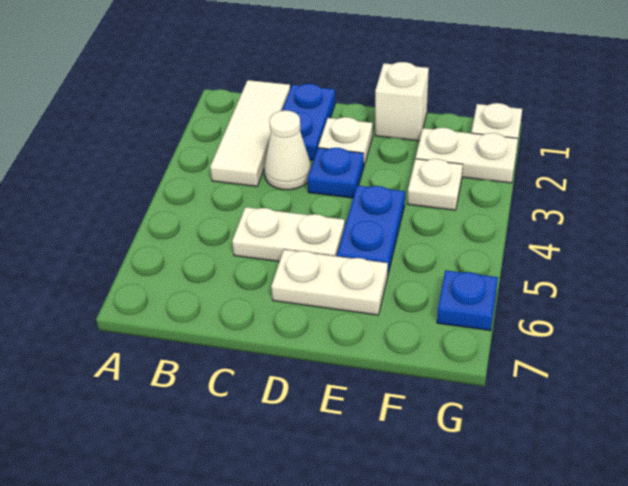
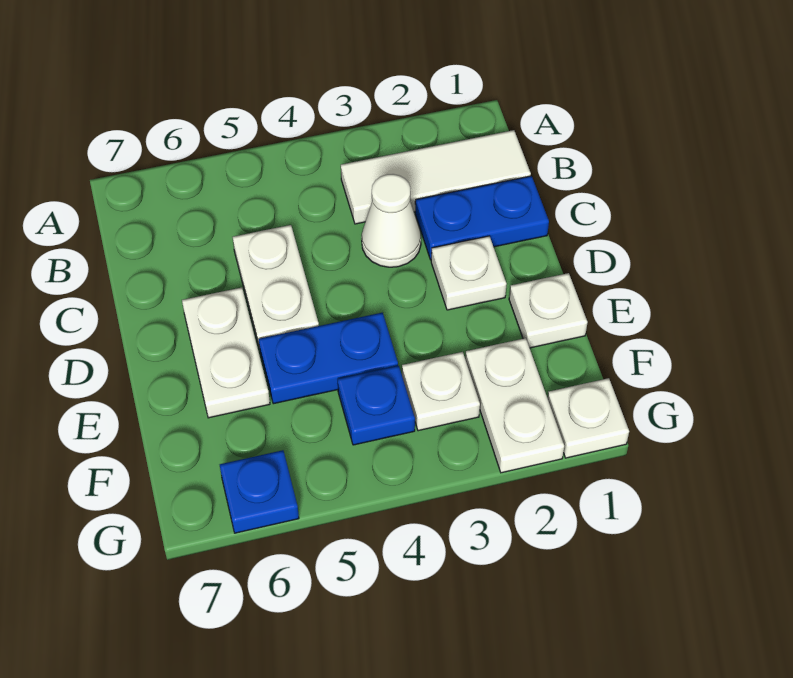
blue 1x1 plate [308,148,364,198] -> blue 1x1 plate moved to [338,366,415,445]
white 1x1 brick [375,62,429,141] -> white 1x1 plate [509,273,588,348]

